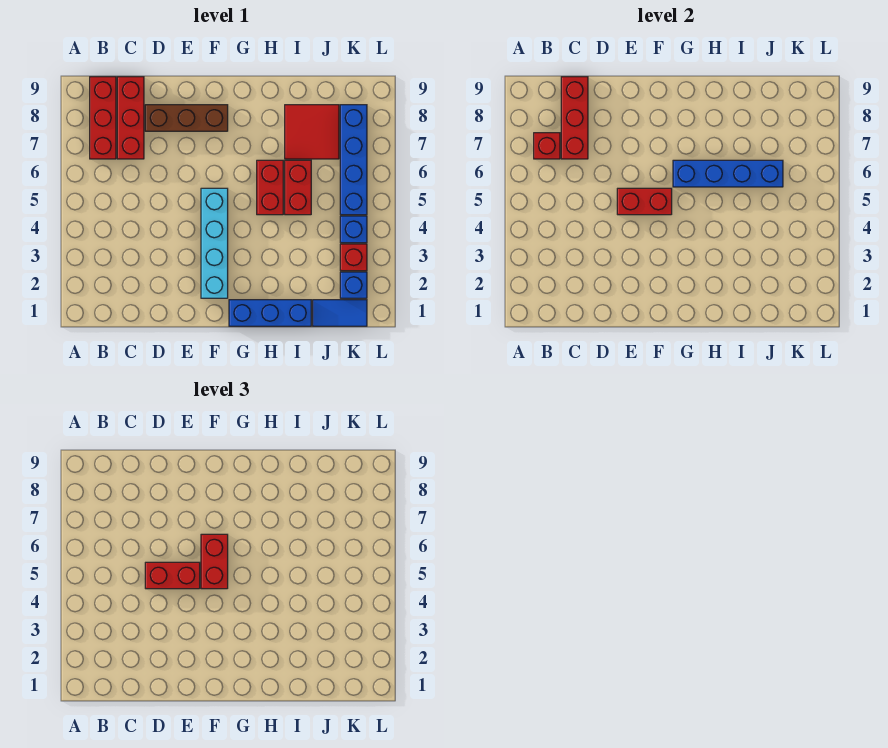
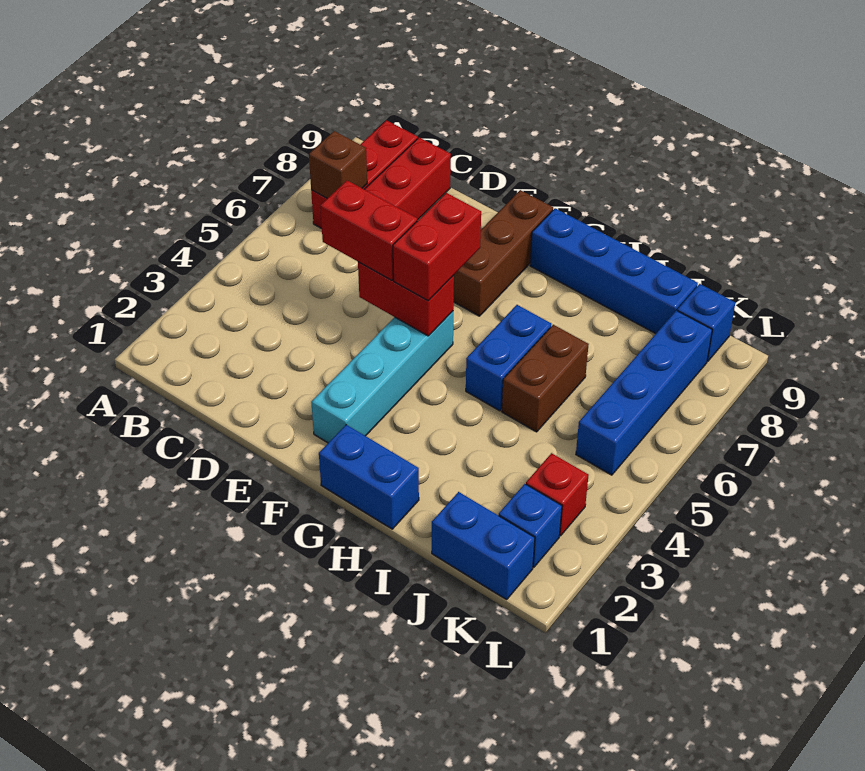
red 1x1 brick [534,133,560,159] -> brown 1x1 brick [309,131,367,198]
red 1x3 brick [561,77,588,159] -> none
brown 1x3 brick [145,105,228,131] -> brown 1x3 brick turned to [454,190,553,316]
blue 1x3 brick [229,300,311,326] -> blue 1x2 brick [319,425,419,529]
blue 1x4 brick [673,160,783,187] -> blue 1x4 brick moved to [530,208,698,334]
red 1x2 brick [257,160,283,215] -> blue 1x2 brick [466,305,551,411]
red 1x2 brick [285,160,311,215] -> brown 1x2 brick [502,325,589,432]
red 2x2 tile [285,105,339,159] -> none
blue 1x2 tile [313,300,367,326] -> blue 1x2 brick [432,492,535,600]
blue 1x1 brick [340,216,367,243] -> blue 1x1 brick moved to [677,284,735,362]

